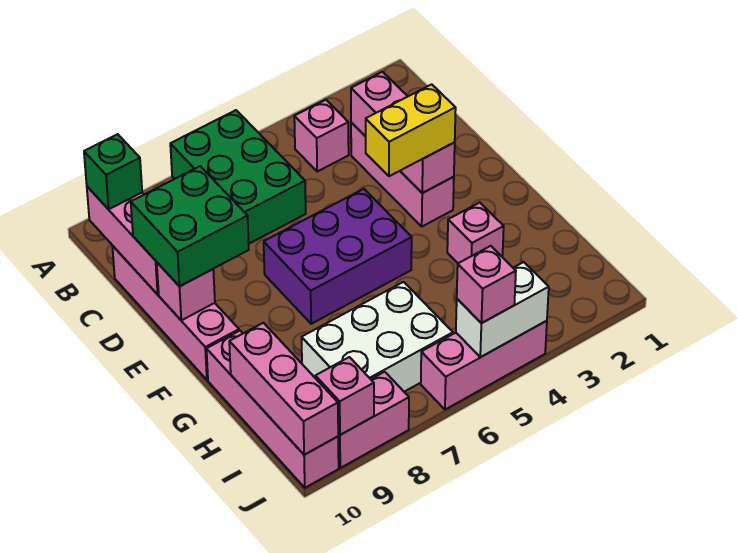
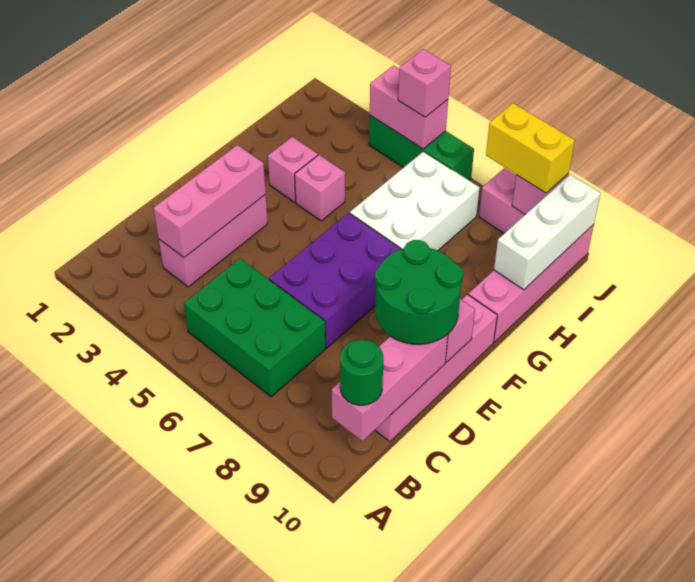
green 2x3 brick [170,110,306,244] -> green 2x3 brick turned to [184,259,325,397]
pink 1x1 brick [294,100,349,171] -> pink 1x1 brick moved to [295,155,345,221]
green 1x1 brick [84,134,142,209] -> green 1x1 round brick [340,340,383,405]
green 2x2 brick [131,166,249,286] -> green 2x2 round brick [375,240,463,344]
yellow 1x2 brick [365,84,456,176] -> yellow 1x2 brick moved to [486,103,575,193]
purple 2x3 brick [264,189,412,324] -> purple 2x3 brick turned to [269,213,401,348]
white 2x3 brick [302,282,453,392] -> white 2x3 brick turned to [350,152,479,250]
pink 1x3 brick [229,323,338,455] -> white 1x3 brick [494,174,601,290]
pink 1x3 brick [421,321,547,410] -> green 1x3 brick [369,115,474,180]
white 1x2 brick [456,262,549,357] -> pink 1x2 brick [370,66,448,149]

